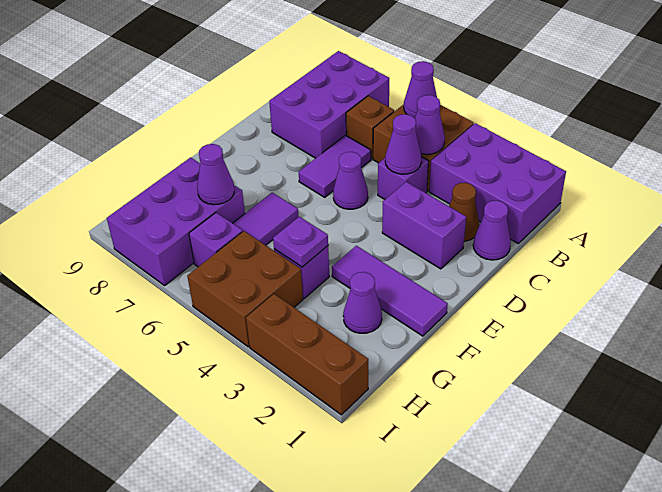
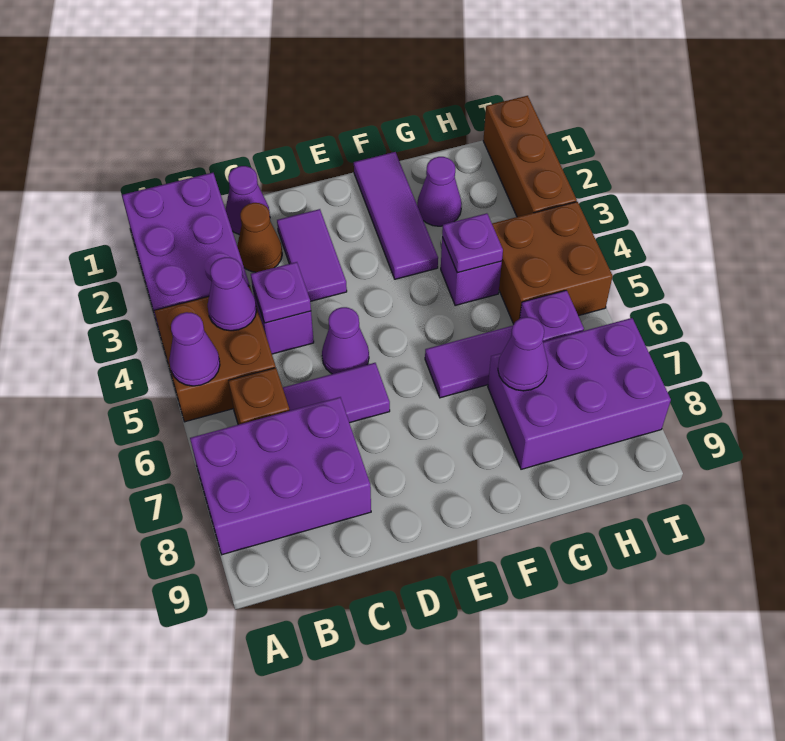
purple 1x1 cone [385,114,422,174] -> purple 1x1 plate [251,262,311,323]
purple 1x2 brick [382,182,466,269] -> purple 1x2 tile [277,209,347,301]

